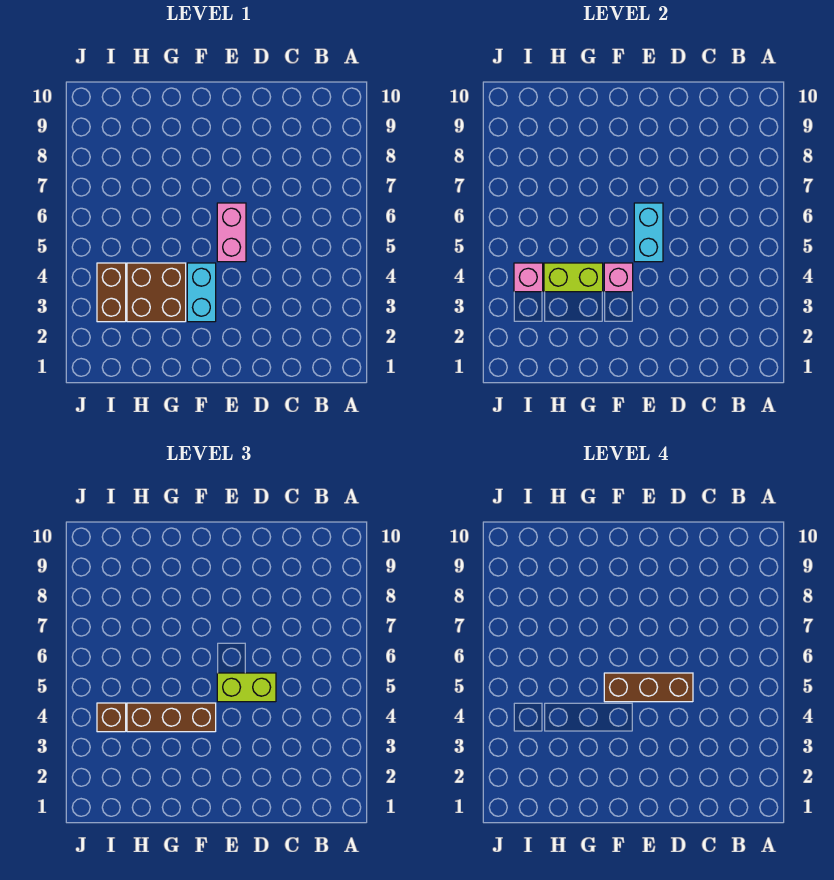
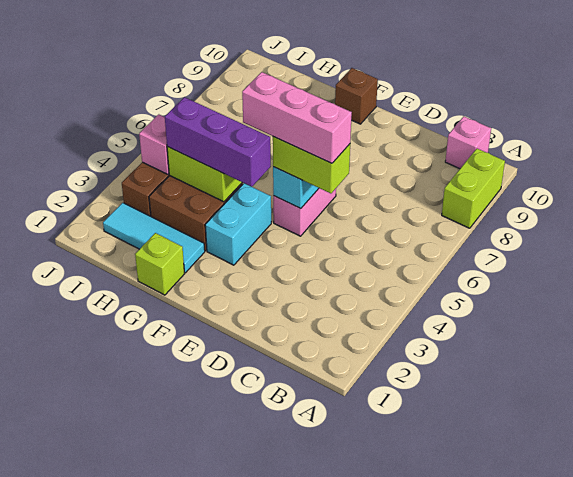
none -> lime 1x2 brick [442,149,505,228]
brown 1x3 brick [604,673,693,702] -> pink 1x3 brick [242,72,352,163]
pink 1x1 brick [604,263,633,292] -> pink 1x1 brick moved to [445,116,491,169]
brown 1x3 brick [127,703,216,732] -> purple 1x3 brick [165,97,271,187]
none -> lime 1x1 brick [135,233,184,295]
none -> cyan 1x3 tile [103,203,205,273]
brown 1x1 brick [97,703,126,732] -> brown 1x1 brick moved to [335,68,378,124]

